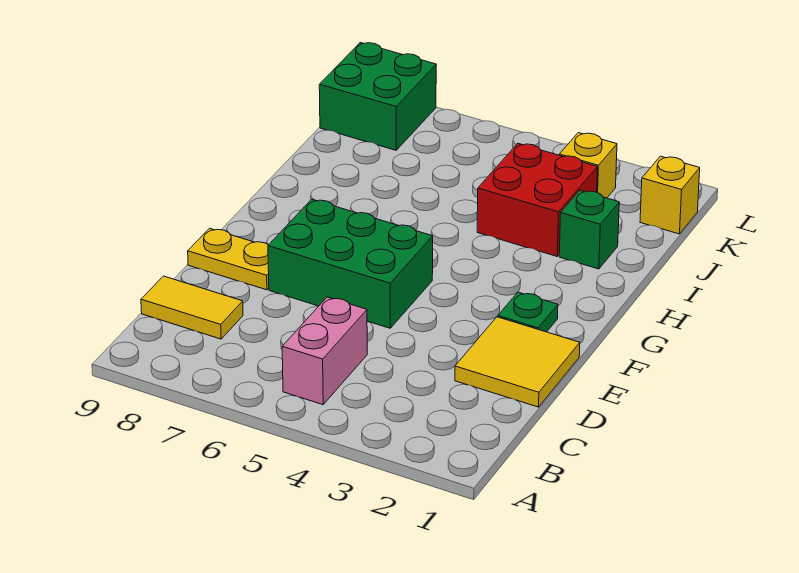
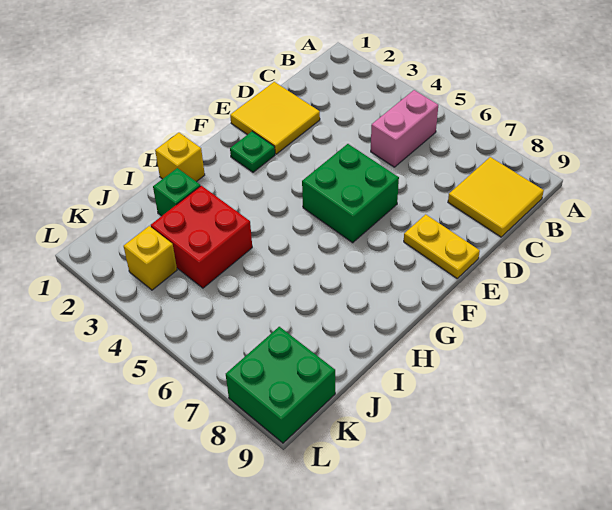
yellow 1x2 tile [141,276,243,339] -> yellow 2x2 tile [448,157,544,237]
green 2x3 brick [268,199,433,328] -> green 2x2 brick [302,144,399,243]
yellow 1x1 brick [640,156,700,234] -> yellow 1x1 brick moved to [155,133,205,182]

